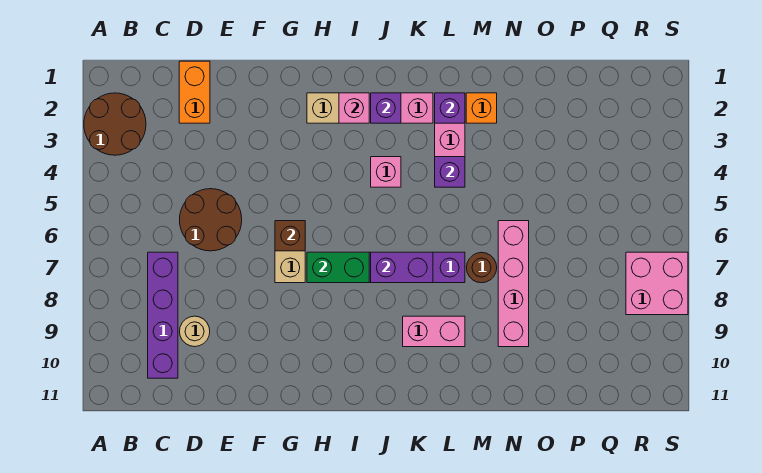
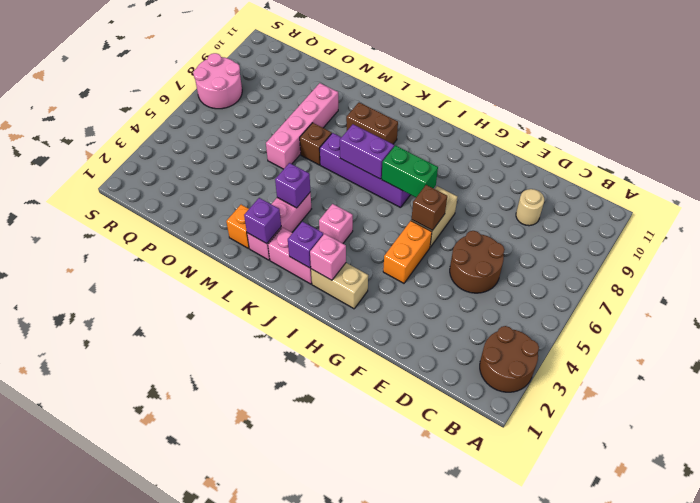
purple 1x4 brick [148,252,178,378] -> none
orange 1x2 brick [179,61,210,123] -> orange 1x2 brick moved to [383,221,432,283]
pink 1x2 brick [403,316,465,347] -> brown 1x2 brick [346,103,398,144]
brown 1x1 round brick [466,253,497,283] -> brown 1x1 brick [300,123,332,165]
pink 2x2 brick [626,252,688,315] -> pink 2x2 round brick [193,53,242,109]

